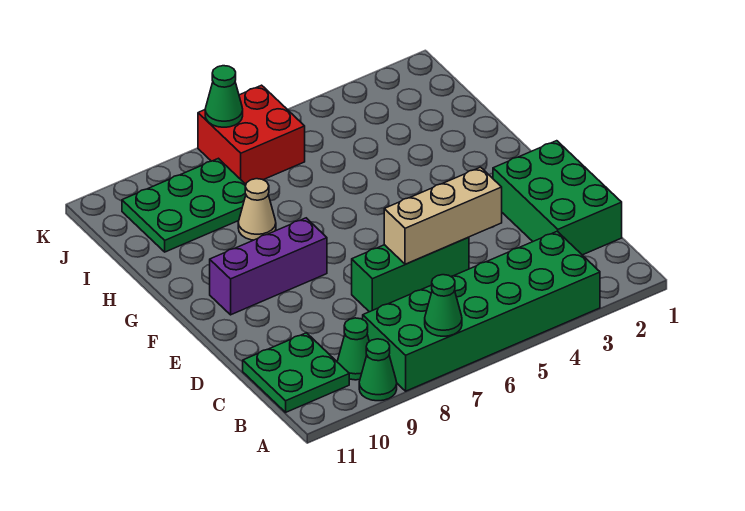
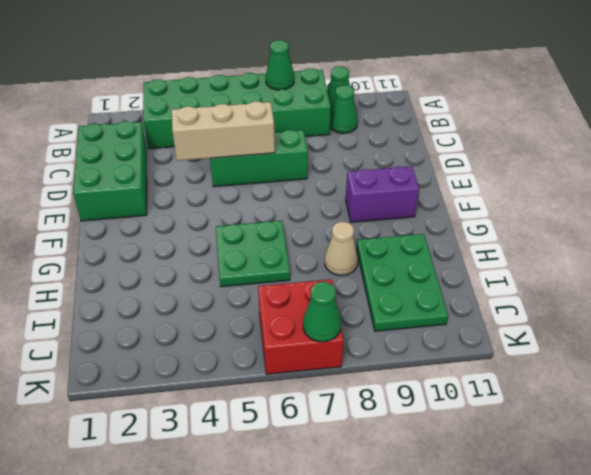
green 2x2 plate [243,333,349,412] -> green 2x2 plate moved to [216,221,290,287]
purple 1x3 brick [210,218,327,315] -> purple 1x2 brick [346,166,419,222]
green 2x3 plate [122,158,246,252] -> green 2x3 plate turned to [356,234,448,331]

